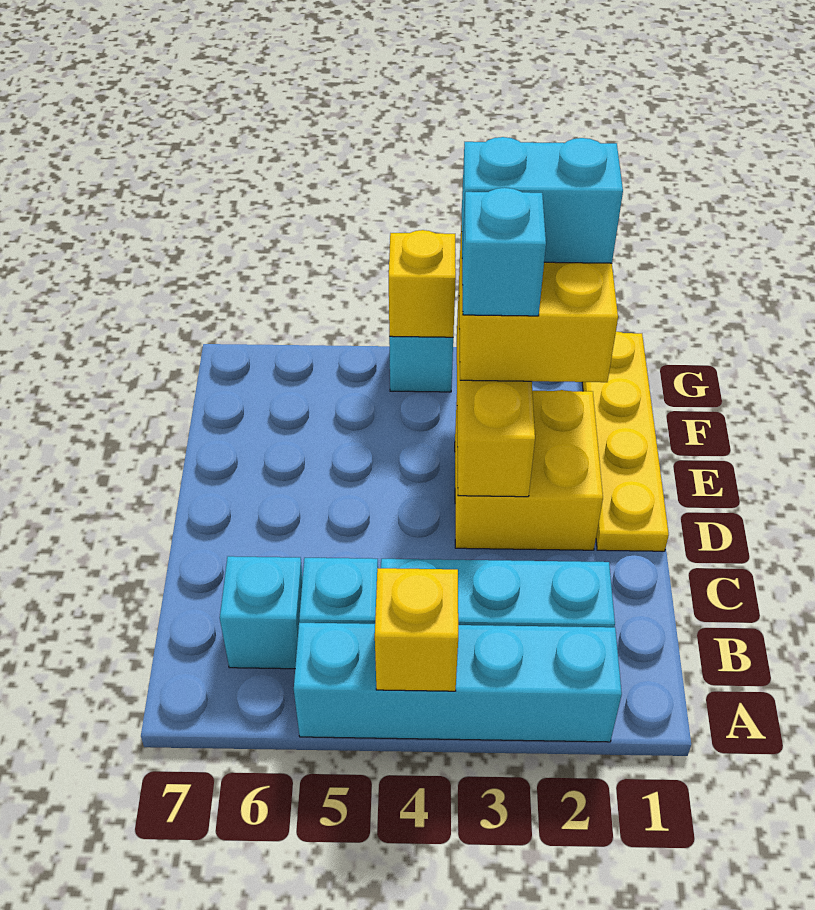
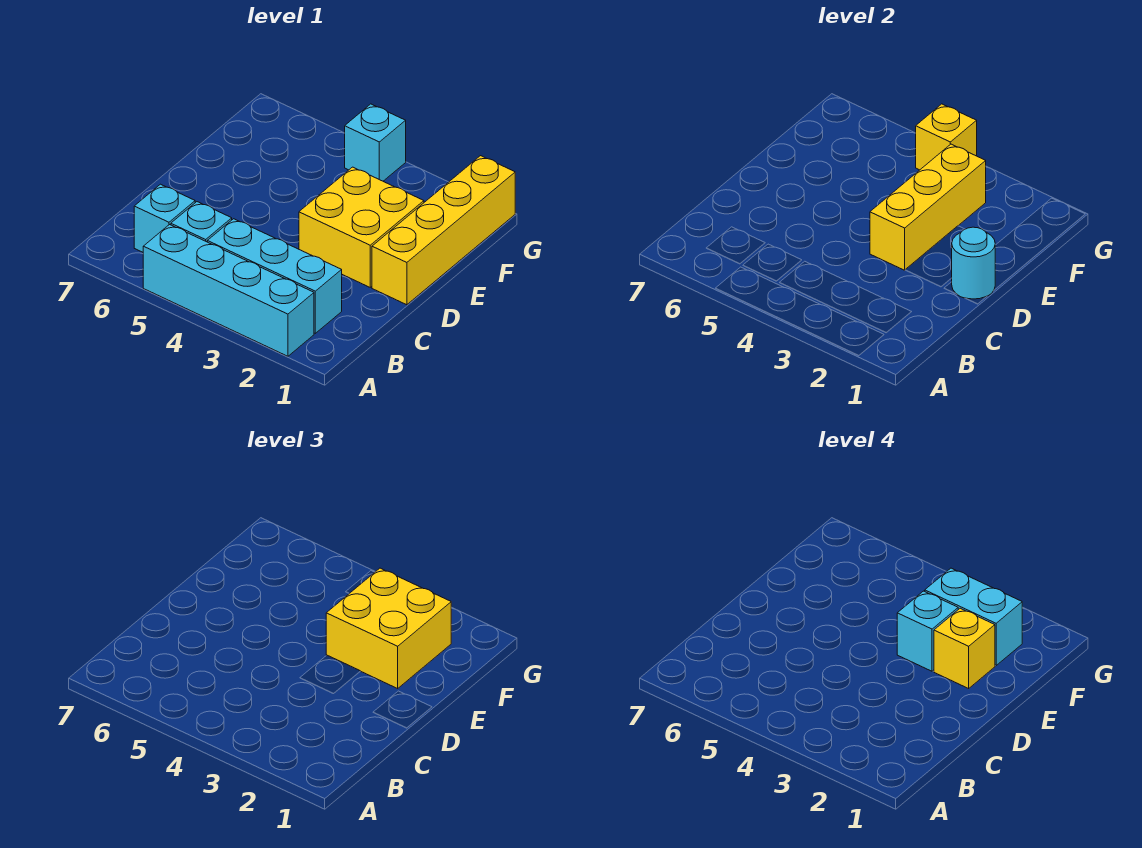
yellow 1x1 brick [375,568,458,691] -> yellow 1x1 brick moved to [934,608,995,688]
yellow 1x4 plate [582,332,669,551] -> yellow 1x4 brick [372,156,515,305]
none -> cyan 1x1 round brick [952,227,995,299]

